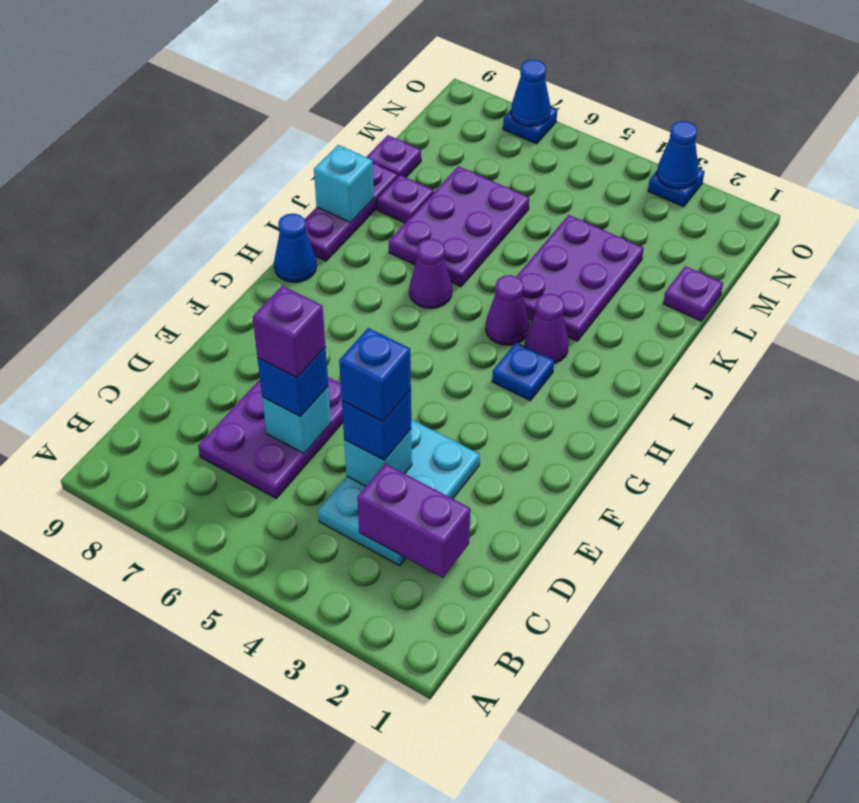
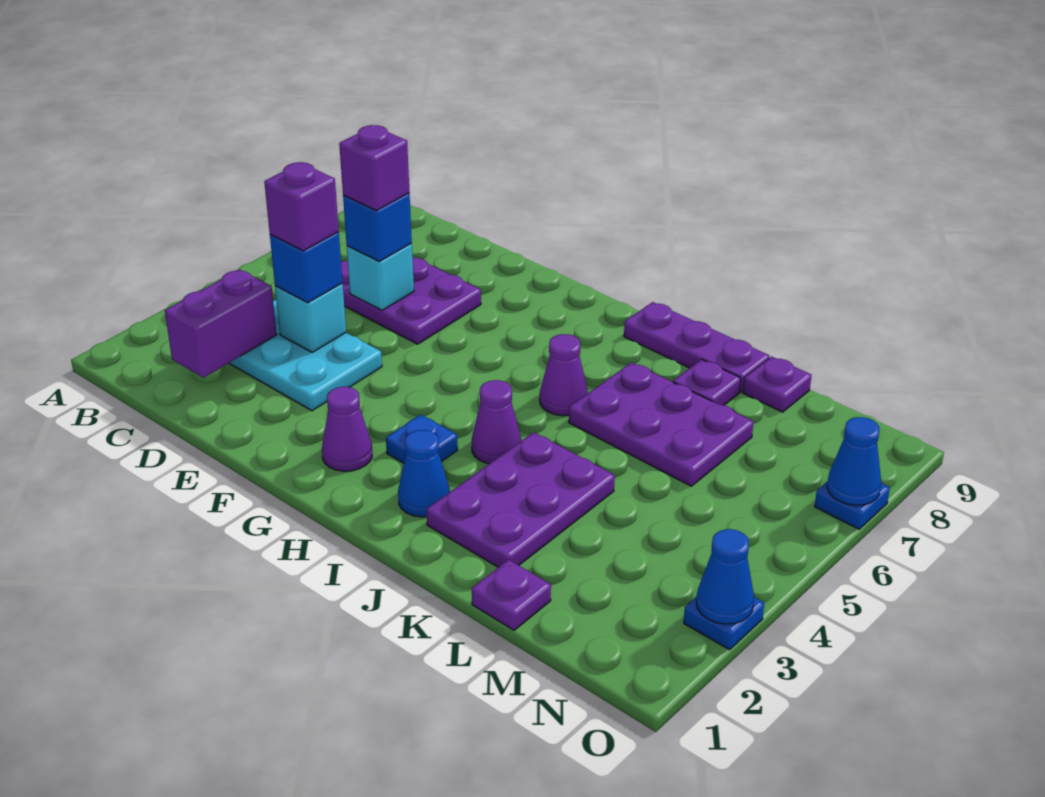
blue 1x1 brick [339,328,411,421] -> purple 1x1 brick [264,162,339,251]
blue 1x1 cone [274,213,317,282] -> blue 1x1 cone moved to [398,430,450,517]
purple 1x1 cone [525,294,569,363] -> purple 1x1 cone moved to [322,387,372,471]
purple 2x3 plate [516,215,644,341] -> purple 2x3 plate turned to [427,432,615,567]
cyan 1x1 brick [314,145,374,223] -> none

